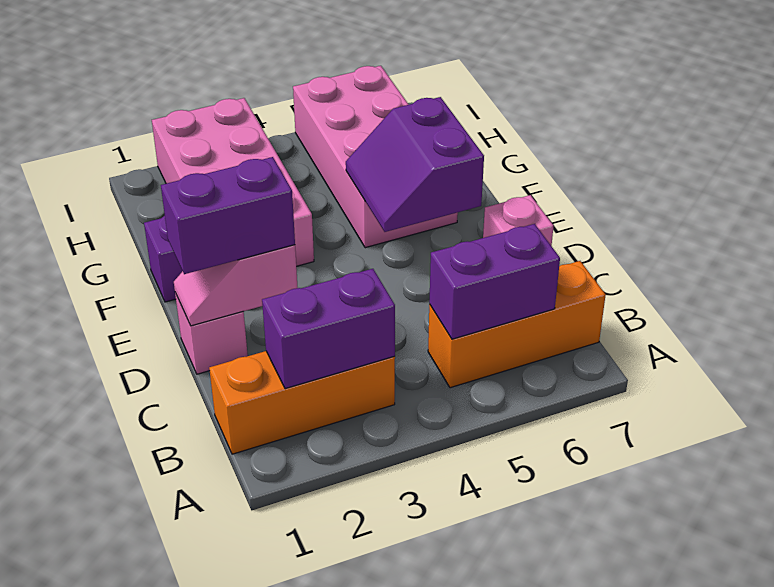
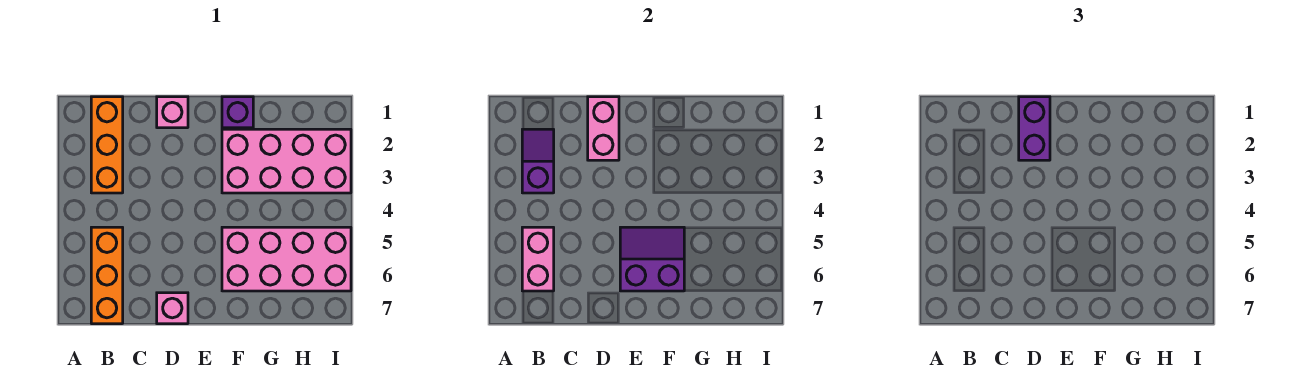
purple 1x2 brick [262,269,395,389] -> purple 1x2 slope [522,129,554,193]
purple 1x2 brick [429,224,560,339] -> pink 1x2 brick [522,227,554,291]
pink 1x2 slope [174,245,298,326] -> pink 1x2 brick [588,97,619,160]

